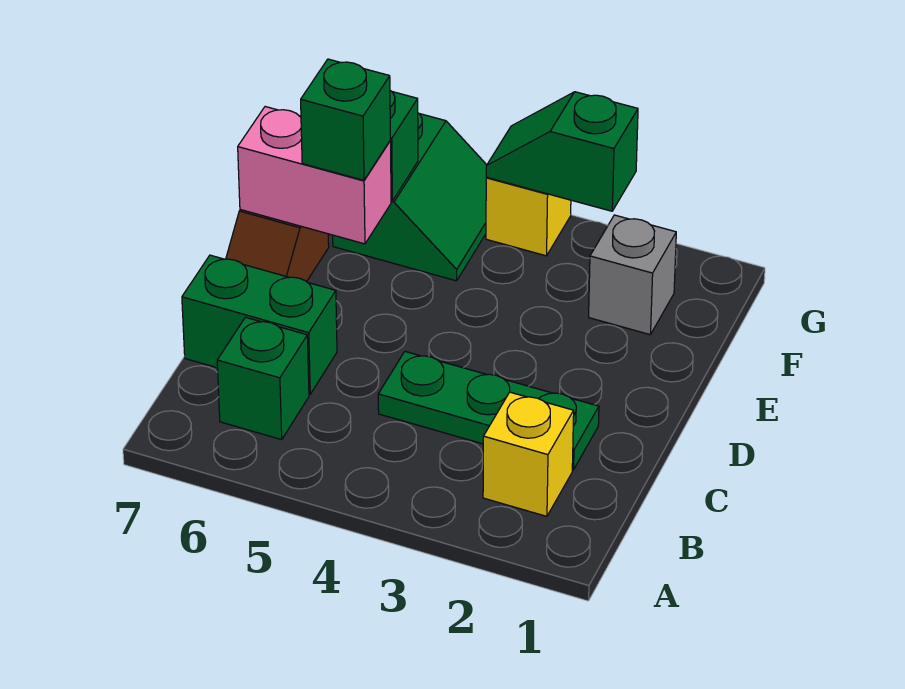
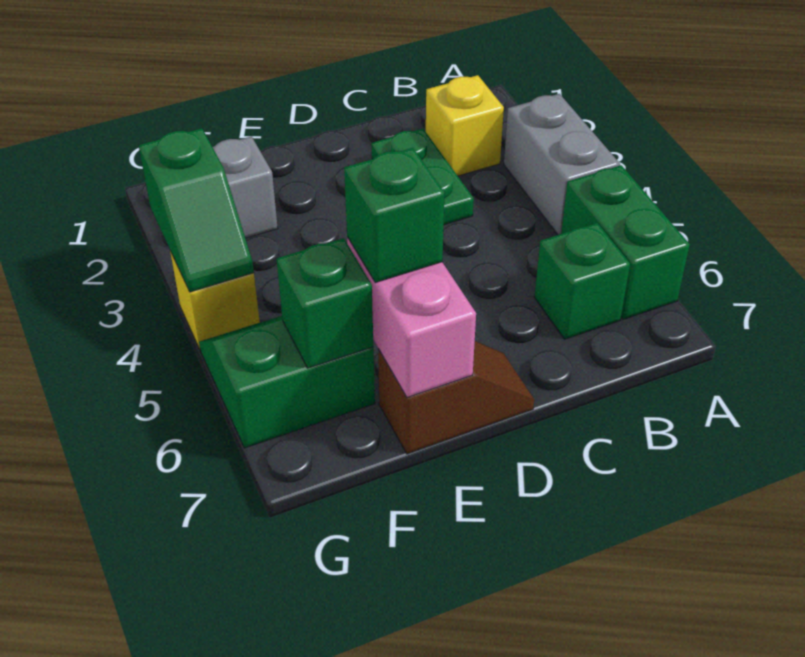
none -> grey 1x2 brick [504,94,620,235]
green 1x3 plate [378,352,599,470] -> green 1x2 plate [371,129,474,225]
green 1x2 brick [182,255,337,394] -> green 1x2 brick moved to [561,165,690,319]

